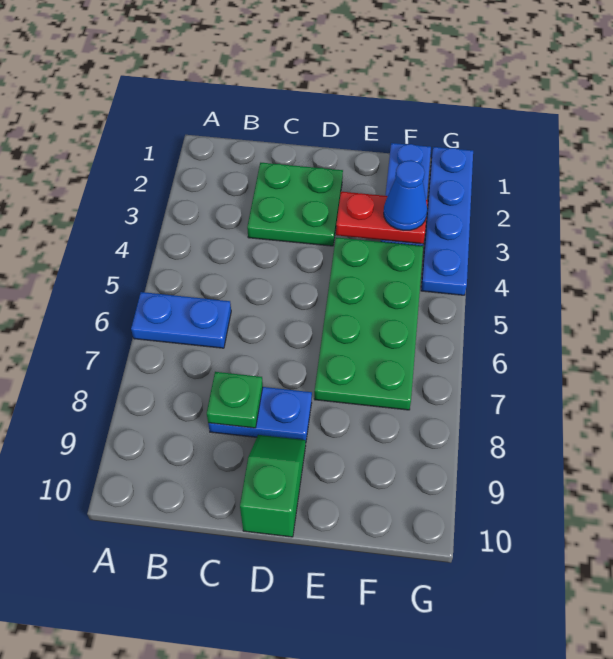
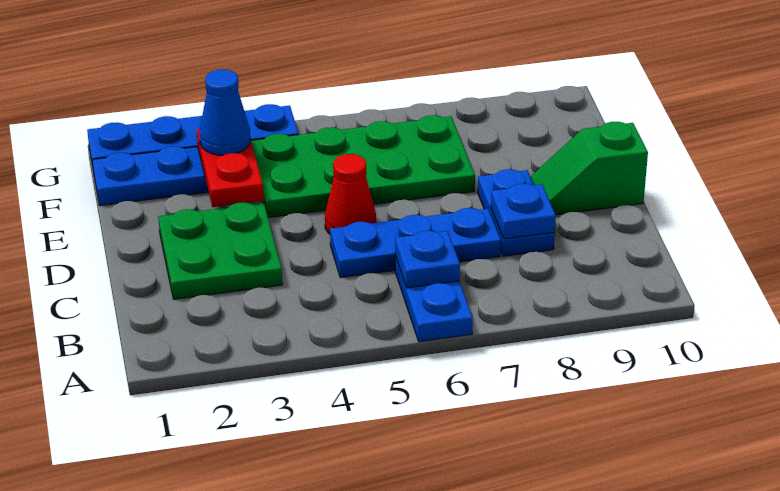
none -> blue 1x1 plate [395,231,460,288]
none -> blue 1x3 plate [330,208,501,278]
green 1x1 plate [207,372,263,428] -> blue 1x1 plate [491,184,556,239]
none -> red 1x1 cone [325,154,376,234]

